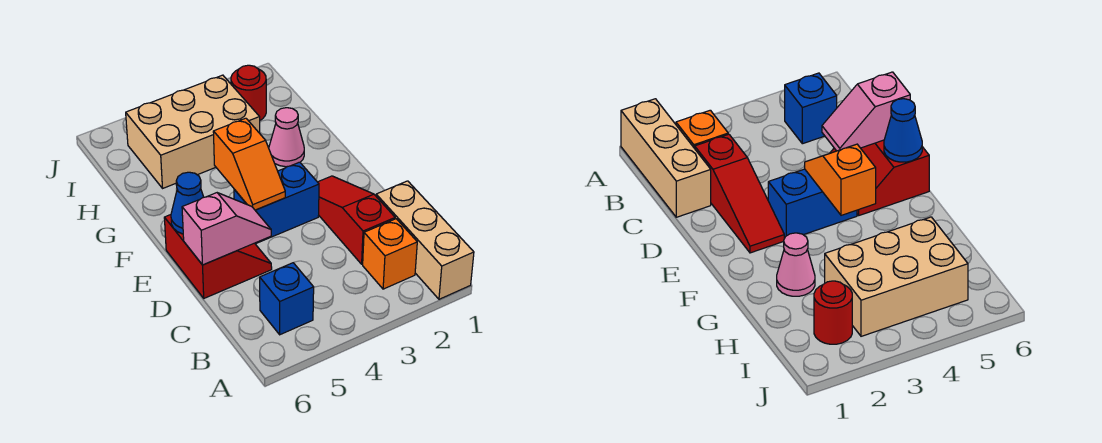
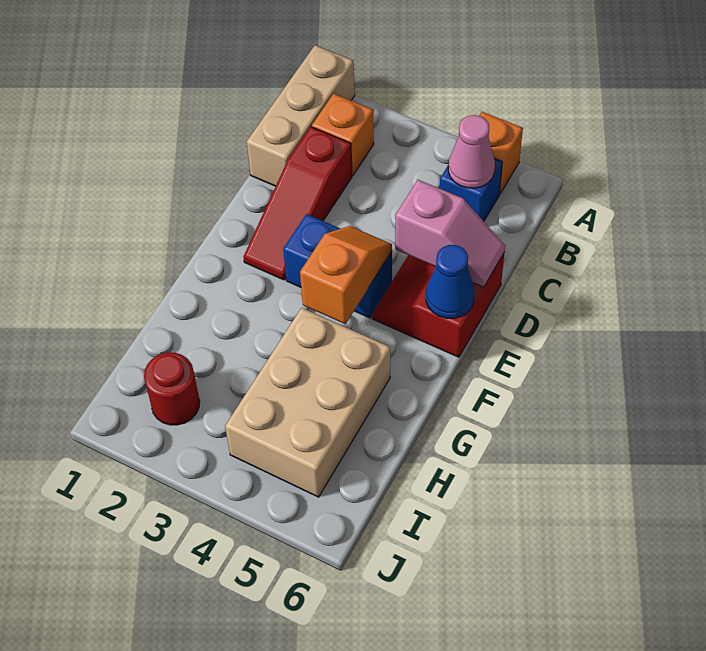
none -> orange 1x1 brick [479,112,523,194]
pink 1x2 slope [182,193,271,265] -> pink 1x2 slope turned to [395,180,505,287]
pink 1x1 cone [269,108,304,167] -> pink 1x1 cone moved to [448,115,495,188]
tan 2x3 brick [126,75,260,188] -> tan 2x3 brick turned to [225,308,390,497]

